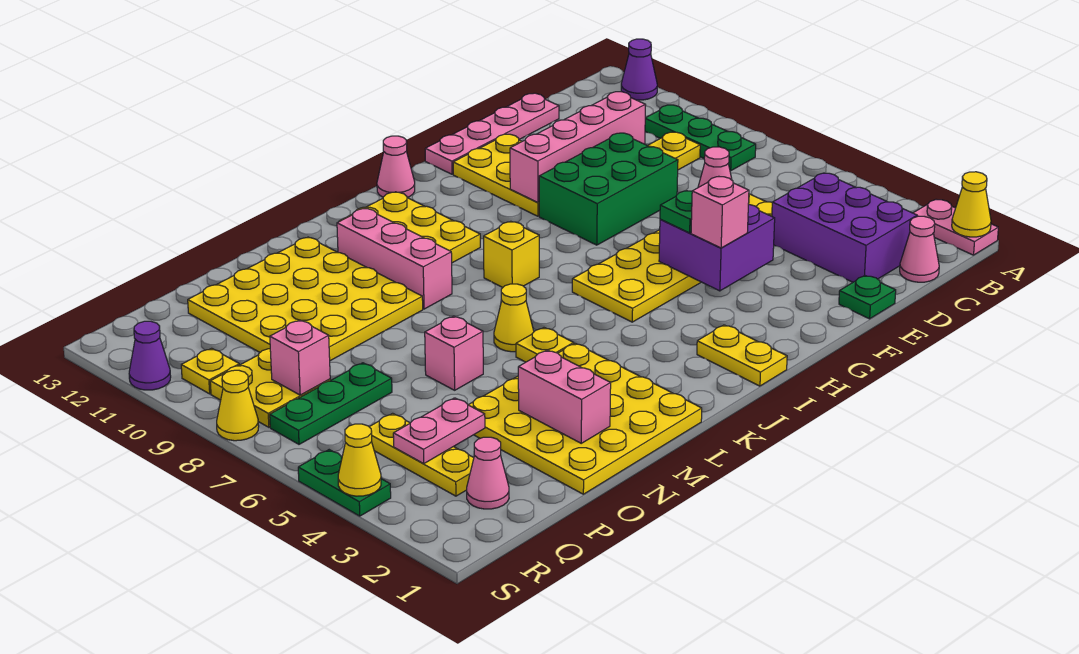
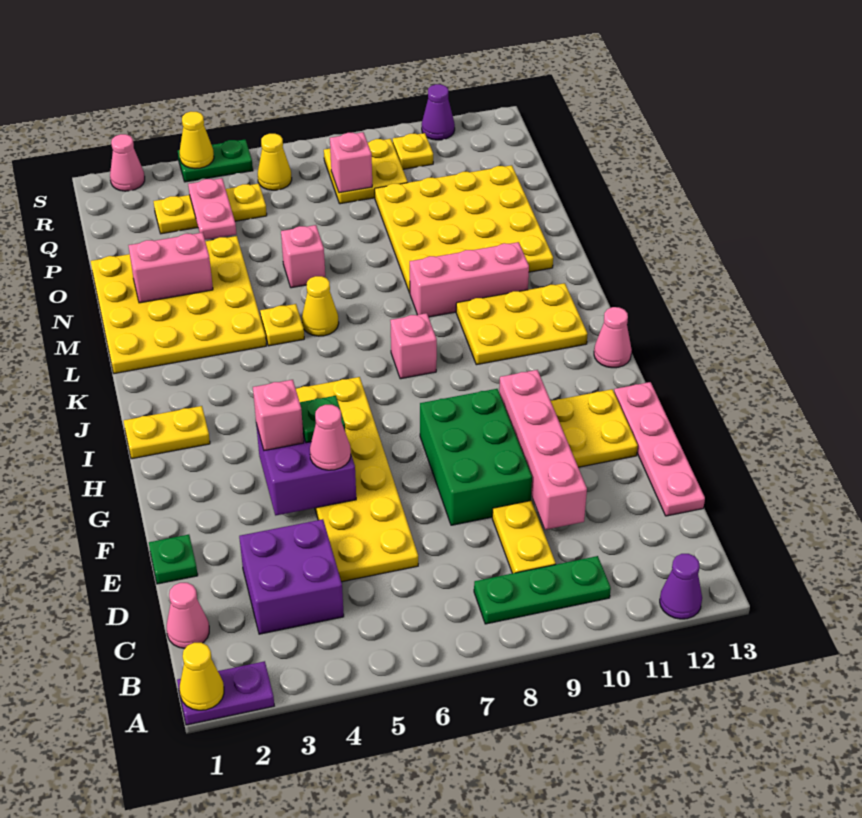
pink 1x2 plate [914,200,998,255] -> purple 1x2 plate [177,661,274,725]
purple 2x3 brick [772,173,917,282] -> purple 2x2 brick [239,519,344,634]
yellow 1x1 brick [484,221,539,287] -> pink 1x1 brick [390,313,437,379]
green 1x3 plate [270,363,392,444] -> none
pink 1x1 cone [467,437,509,509] -> pink 1x1 cone moved to [110,134,145,191]
yellow 1x1 cone [217,370,259,441] -> yellow 1x1 cone moved to [258,134,292,190]

